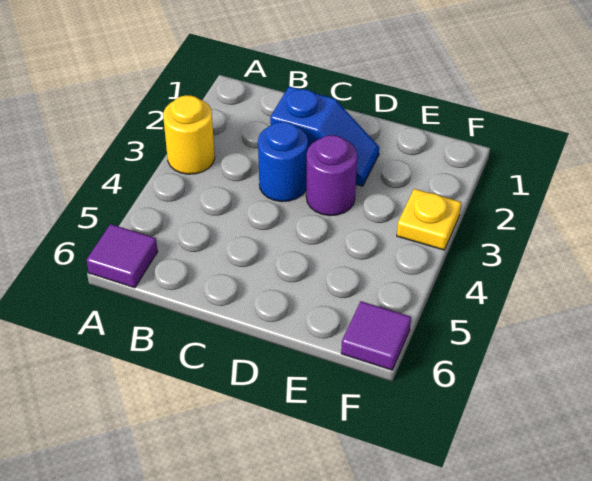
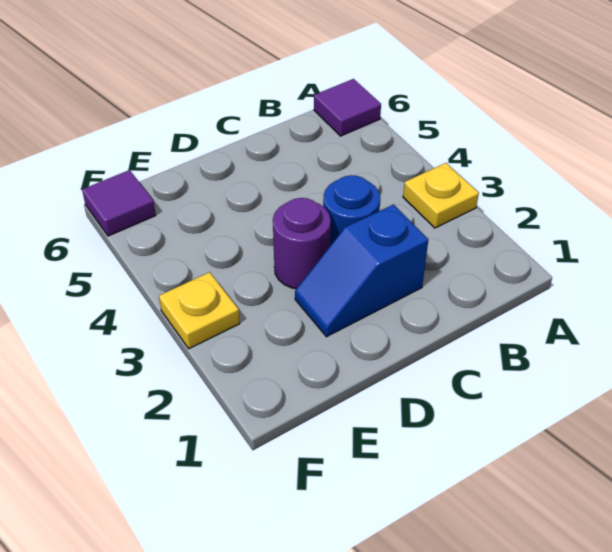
yellow 1x1 round brick [163,95,215,174] -> yellow 1x1 plate [403,163,479,228]

